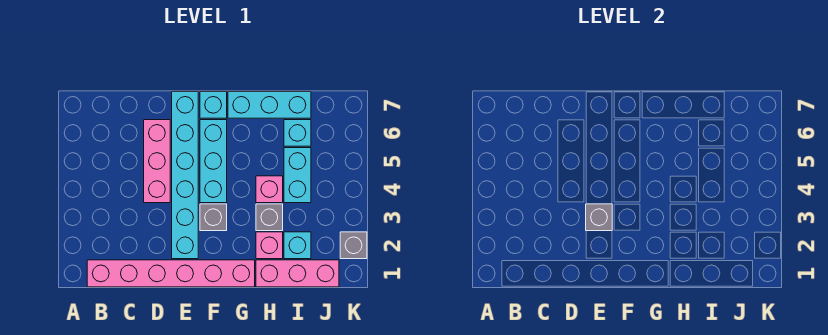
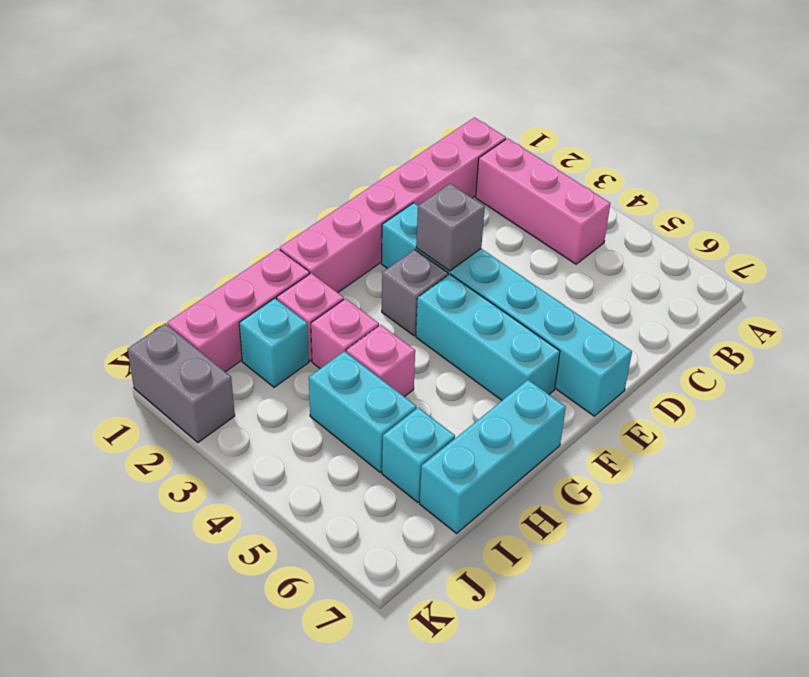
pink 1x3 brick [144,120,170,203] -> pink 1x3 brick moved to [476,138,610,264]
cyan 1x1 brick [200,92,227,118] -> none
grey 1x1 brick [256,204,283,231] -> pink 1x1 brick [311,299,379,369]
grey 1x1 brick [340,232,367,259] -> grey 1x2 brick [128,323,235,442]

